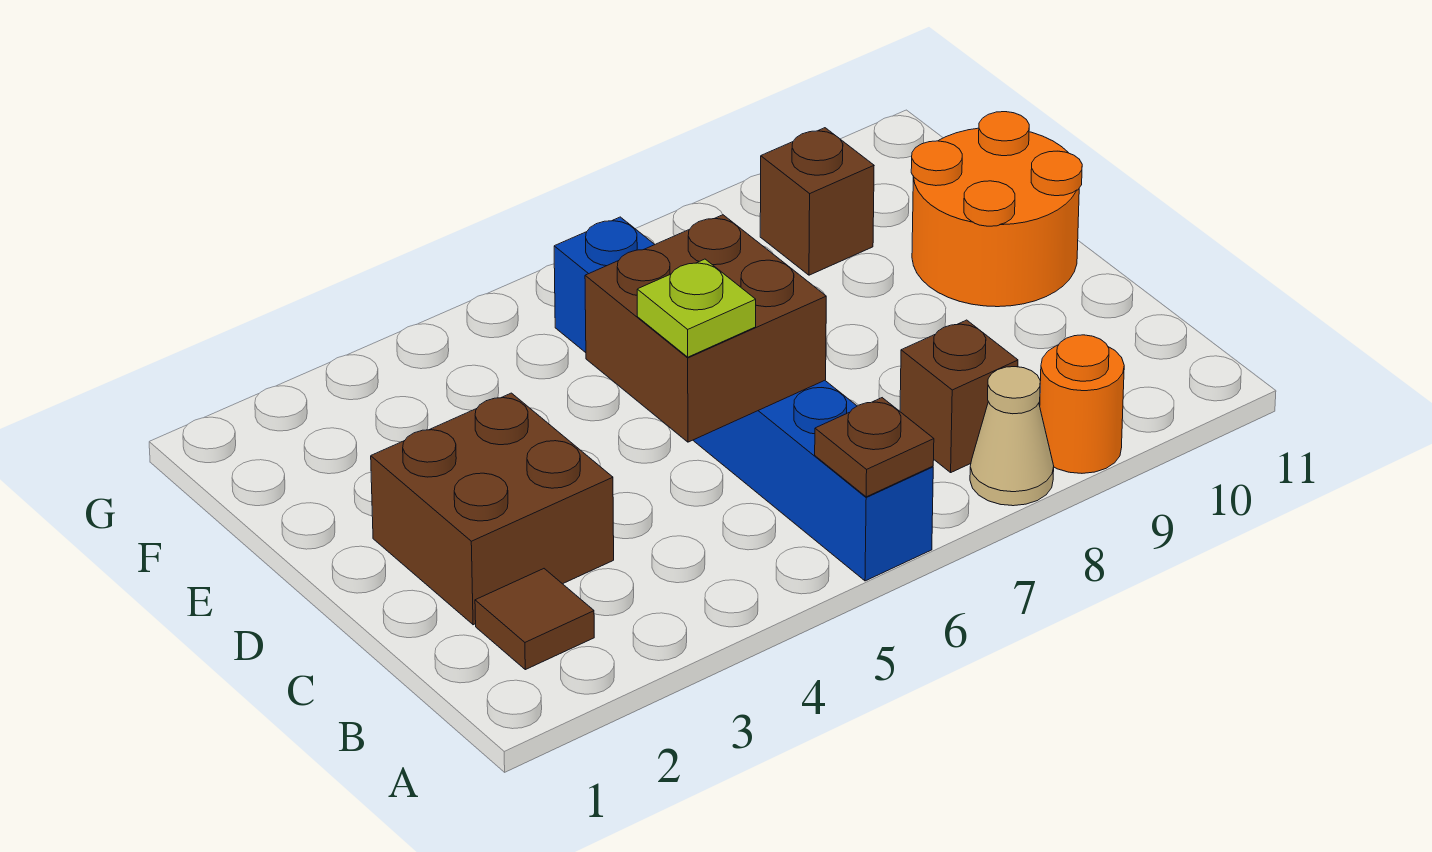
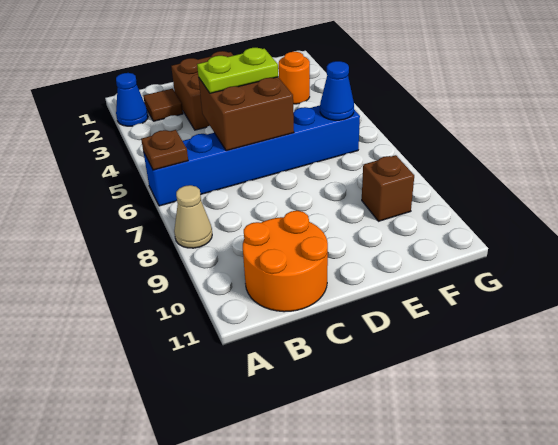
none -> blue 1x1 cone [116,73,148,126]
orange 1x1 round brick [1040,335,1124,473] -> orange 1x1 round brick moved to [279,52,310,104]
brown 1x1 brick [900,320,1018,472] -> none
lime 1x1 plate [637,259,756,357] -> lime 1x2 plate [197,48,278,93]
orange 2x2 round brick [911,112,1082,307] -> orange 2x2 round brick moved to [243,211,328,312]
none -> blue 1x1 cone [320,61,354,120]

